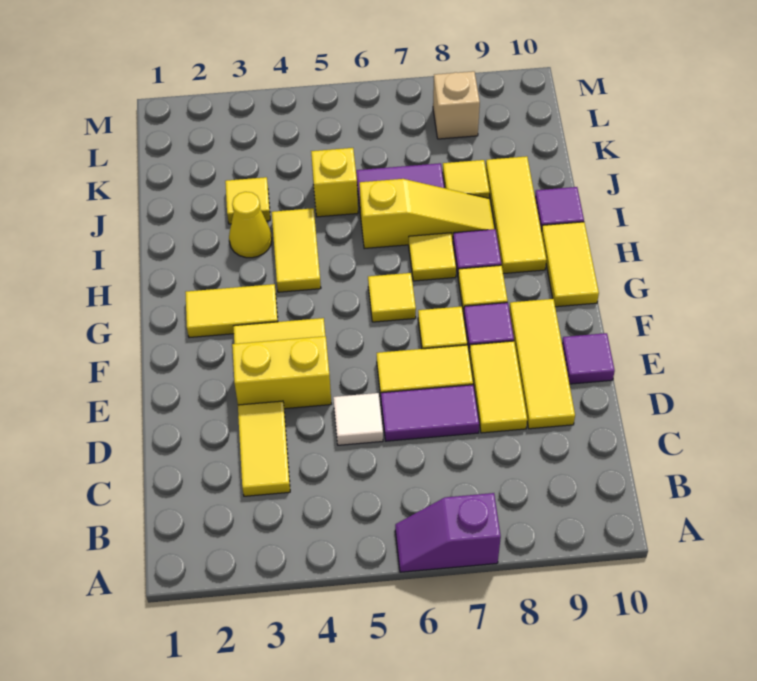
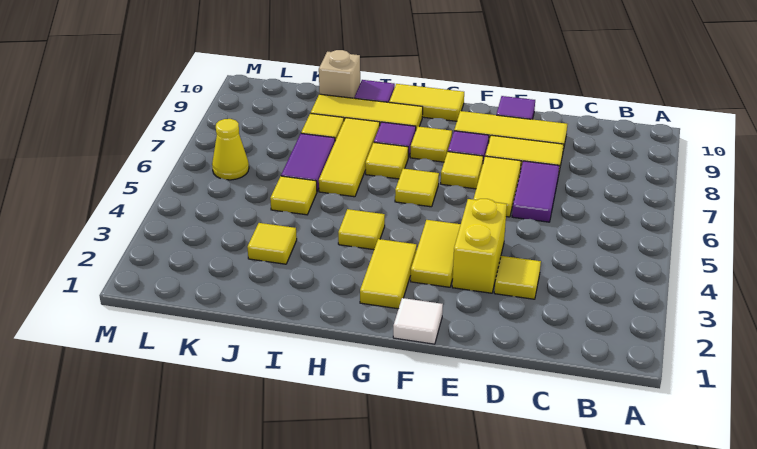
purple 1x2 slope [395,493,501,572] -> none
yellow 1x2 tile [238,401,290,496] -> yellow 1x1 tile [494,256,541,299]
white 1x1 tile [333,393,383,445] -> white 1x1 tile moved to [393,298,443,344]
yellow 1x2 tile [272,208,321,292] -> yellow 1x1 tile [338,209,385,250]
yellow 1x1 cone [229,192,272,258] -> yellow 1x1 cone moved to [212,119,249,180]
yellow 1x3 slope [359,179,495,249] -> yellow 1x3 tile [319,118,380,197]
yellow 1x1 brick [311,148,358,217] -> yellow 1x1 tile [270,176,317,215]
tan 1x1 brick [433,71,480,139] -> tan 1x1 brick moved to [319,50,360,98]

